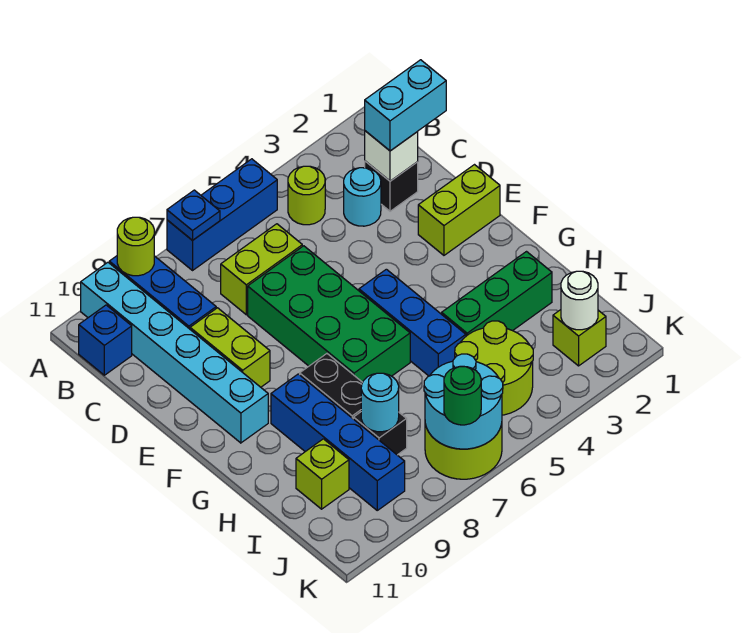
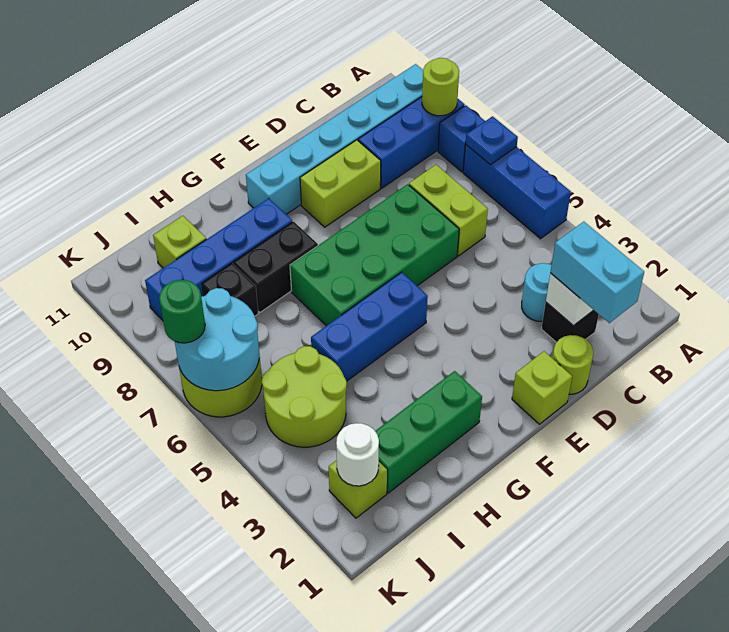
lime 1x1 round brick [288,166,325,225] -> lime 1x1 round brick moved to [552,335,593,394]
blue 1x1 brick [79,305,132,375] -> blue 1x1 brick moved to [438,105,485,172]
lime 1x2 brick [418,165,500,255] -> lime 1x1 brick [512,351,572,424]
green 1x3 brick [442,252,552,336] -> green 1x3 brick turned to [375,371,482,493]
cyan 1x1 round brick [361,373,399,432] -> none

